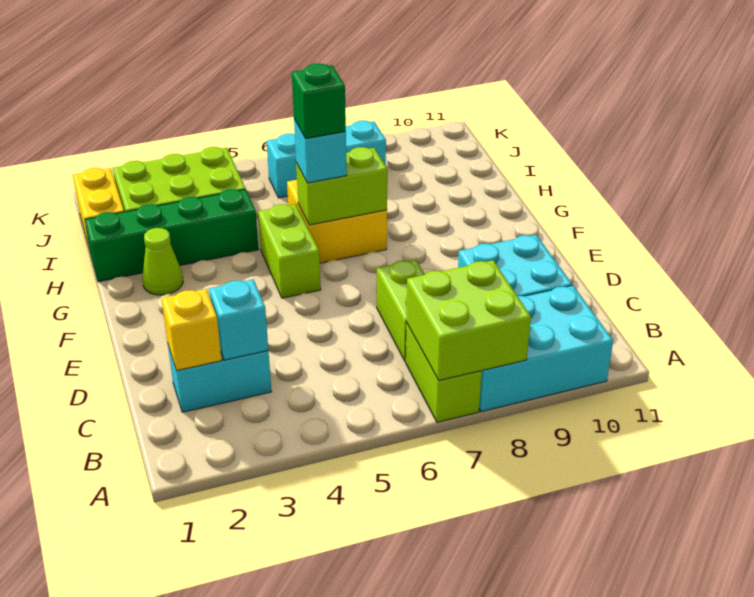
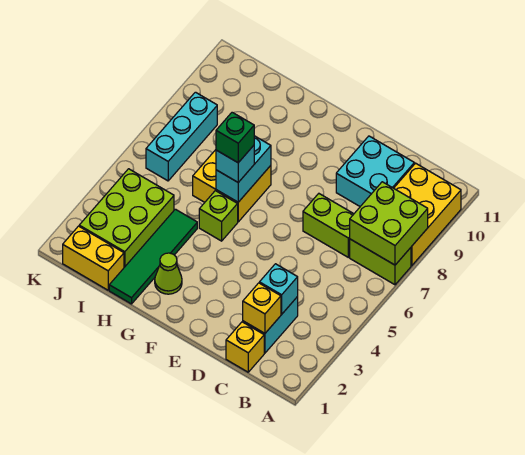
cyan 2x3 brick [479,285,613,412] -> yellow 2x3 brick [394,163,461,266]
none -> yellow 1x1 brick [226,322,264,372]
lime 1x2 brick [258,204,321,298] -> lime 1x1 brick [199,191,238,241]
lime 1x2 brick [296,147,387,225] -> cyan 1x2 brick [216,136,271,202]
green 1x4 brick [85,189,259,282] -> green 1x4 tile [109,209,197,304]

